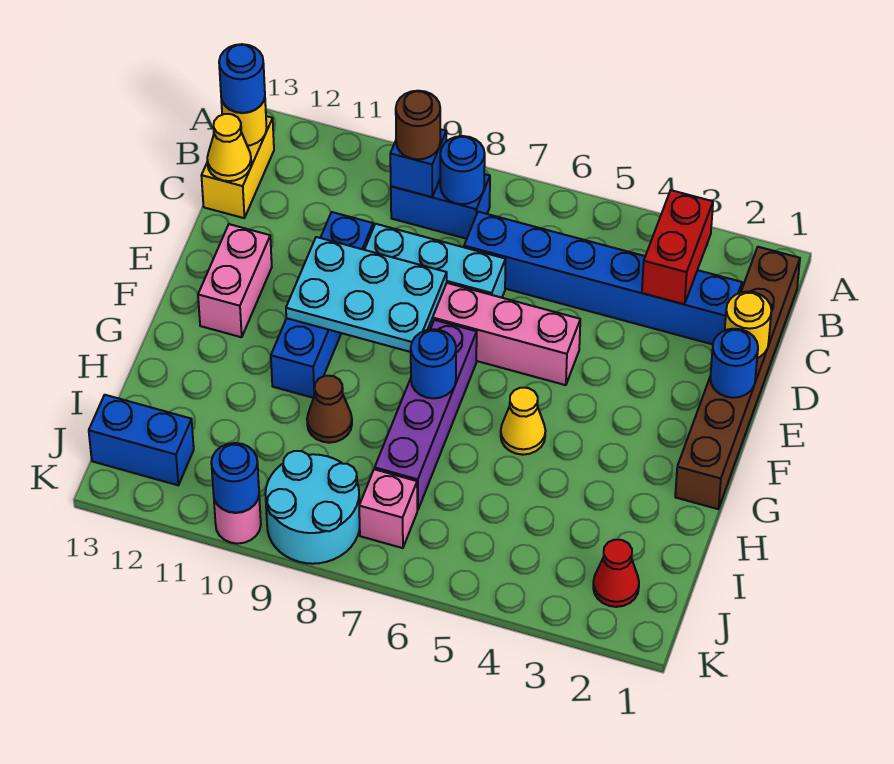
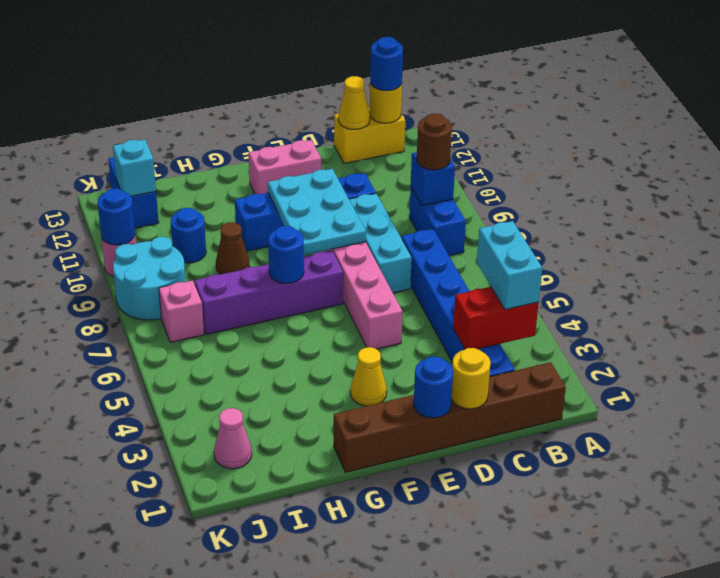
none -> cyan 1x2 brick [477,221,542,310]
blue 1x1 round brick [440,136,485,204] -> blue 1x1 round brick moved to [171,208,206,263]
yellow 1x1 cone [501,388,545,455] -> yellow 1x1 cone moved to [350,347,387,406]
red 1x1 cone [593,540,639,607] -> pink 1x1 cone [214,408,252,469]
none -> cyan 1x1 brick [113,139,156,196]

